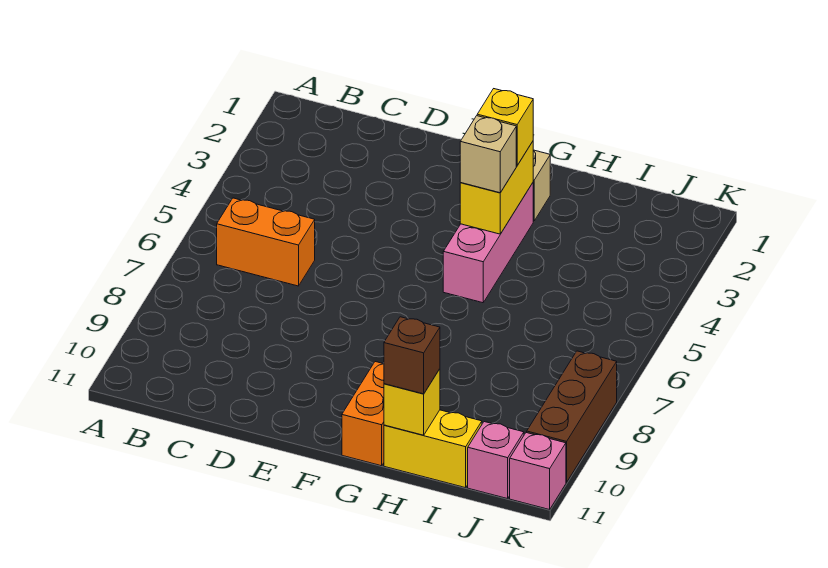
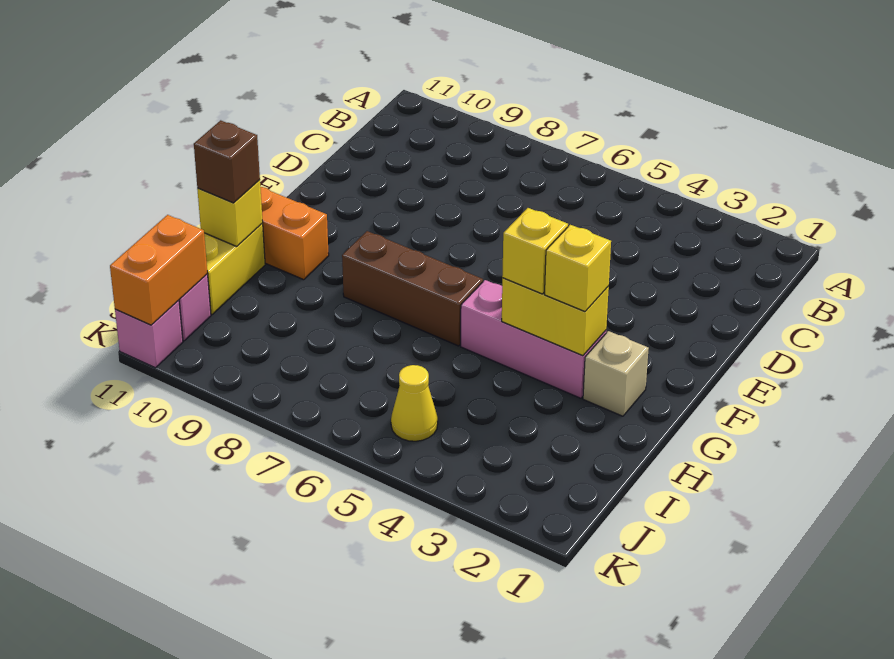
orange 1x2 brick [217,198,315,286] -> orange 1x2 brick moved to [110,215,207,325]
tan 1x1 brick [460,116,516,193] -> yellow 1x1 brick [502,208,568,294]
none -> yellow 1x1 cone [391,365,438,441]
brown 1x3 brick [527,351,617,482] -> brown 1x3 brick moved to [342,231,483,346]

